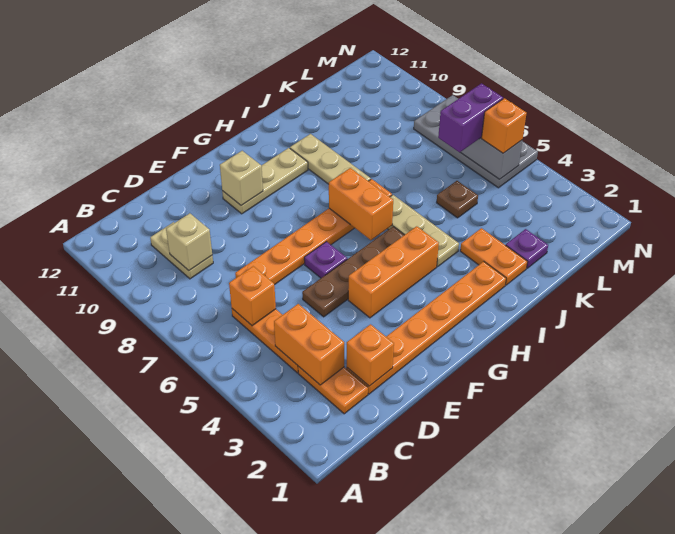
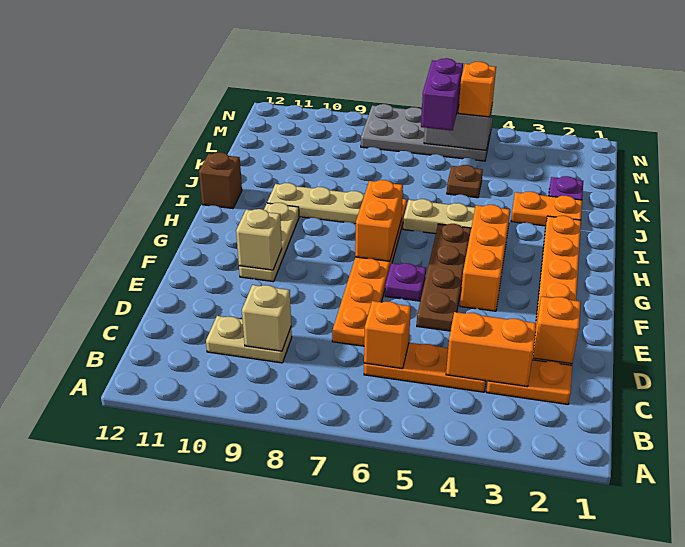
orange 1x2 brick [329,168,393,240] -> orange 1x2 brick turned to [355,180,403,261]
none -> brown 1x1 brick [199,153,242,209]

